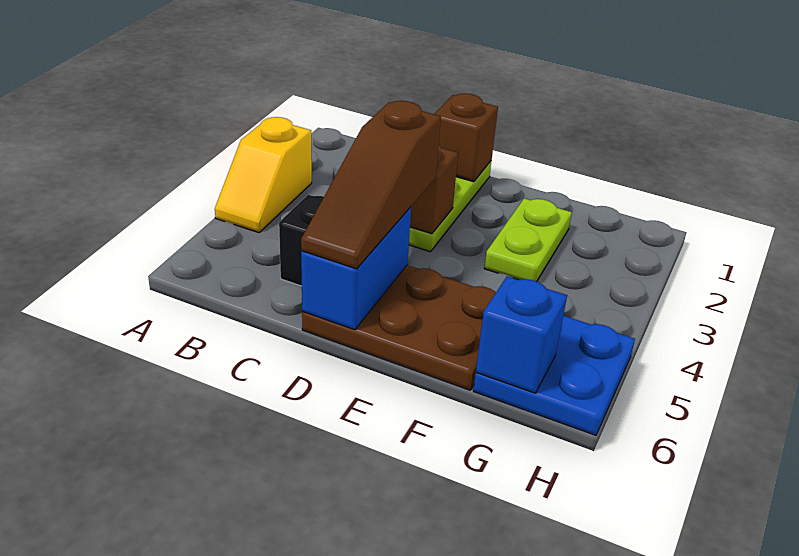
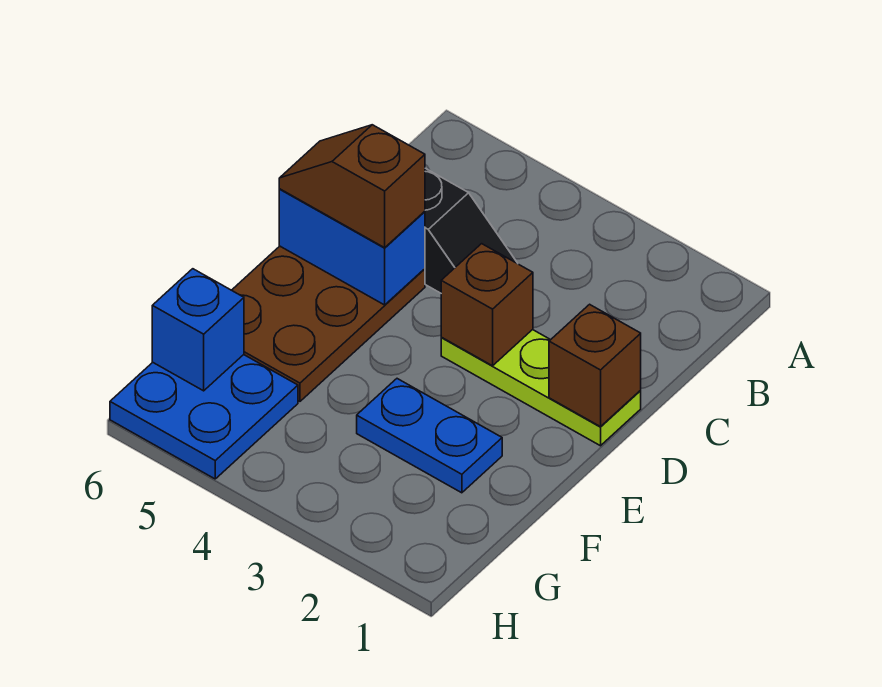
yellow 1x2 slope [215,117,312,233] -> none
brown 1x3 slope [301,101,441,269] -> brown 1x2 slope [279,125,425,248]
lime 1x2 plate [484,198,572,281] -> blue 1x2 plate [357,379,502,493]

